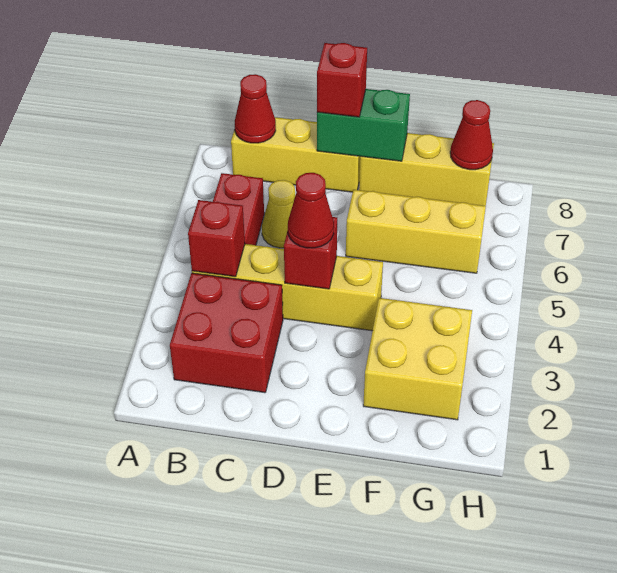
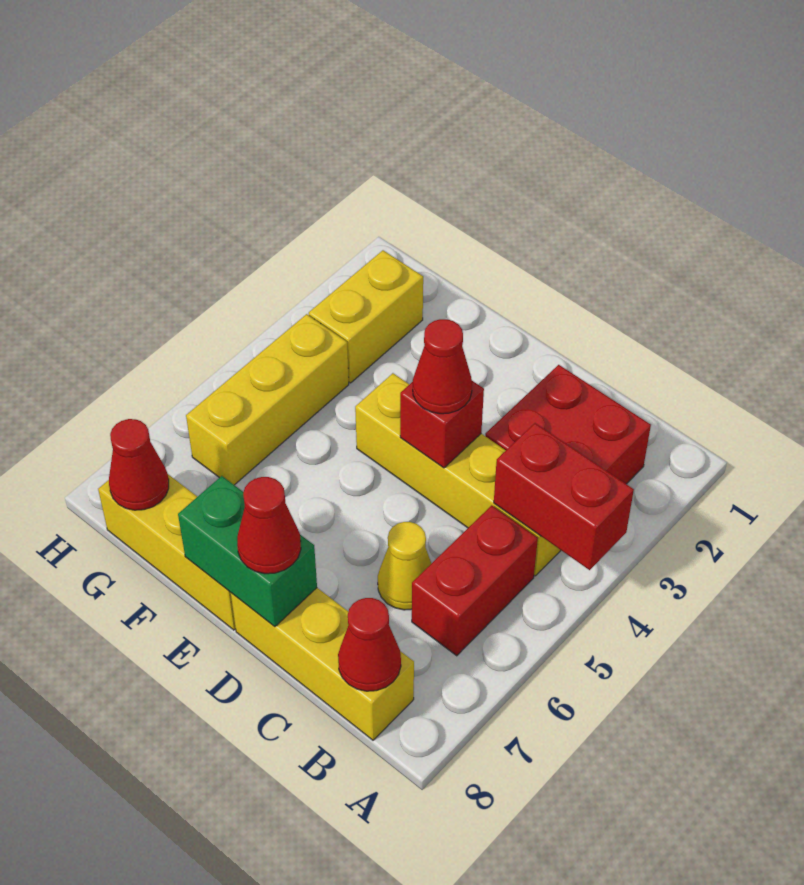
red 1x1 brick [188,200,245,277] -> red 1x2 brick [494,423,634,570]
red 1x1 brick [317,43,367,117] -> red 1x1 cone [237,477,301,574]
yellow 1x3 brick [346,190,486,273] -> yellow 1x3 brick turned to [186,314,349,485]
yellow 2x2 brick [363,298,472,420] -> yellow 1x2 brick [309,250,423,383]

